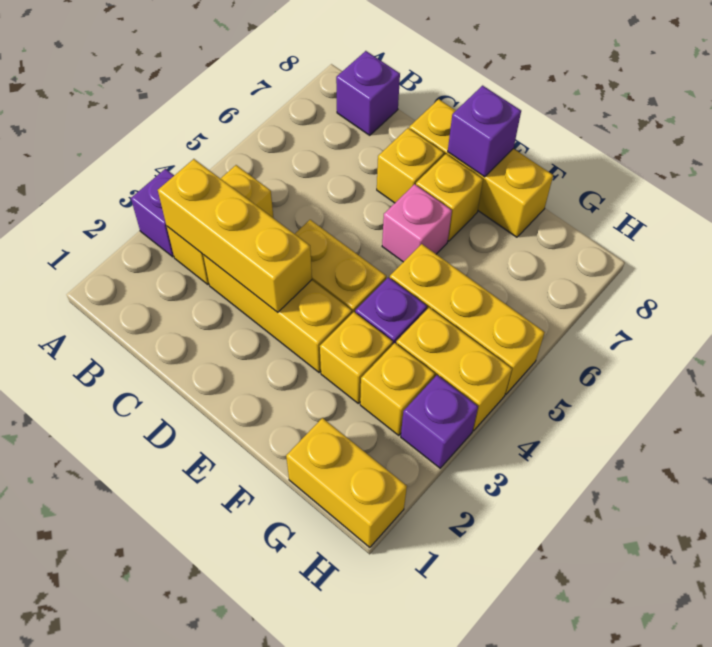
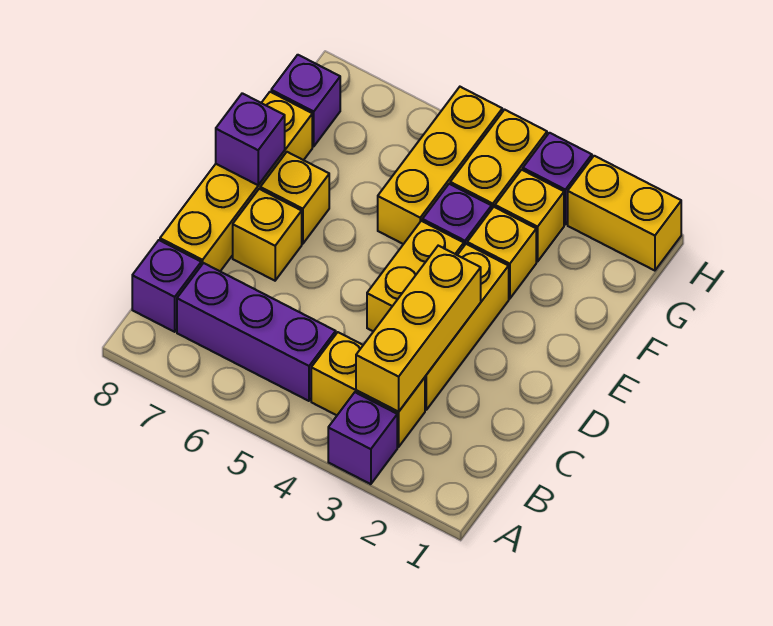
none -> purple 1x3 brick [177,263,336,401]
yellow 1x3 brick [409,99,553,237] -> yellow 1x4 brick [160,92,312,271]
pink 1x1 brick [382,184,452,262] -> none
yellow 1x2 brick [286,418,407,547] -> yellow 1x2 brick turned to [568,156,681,271]
none -> purple 1x1 brick [271,55,340,146]

